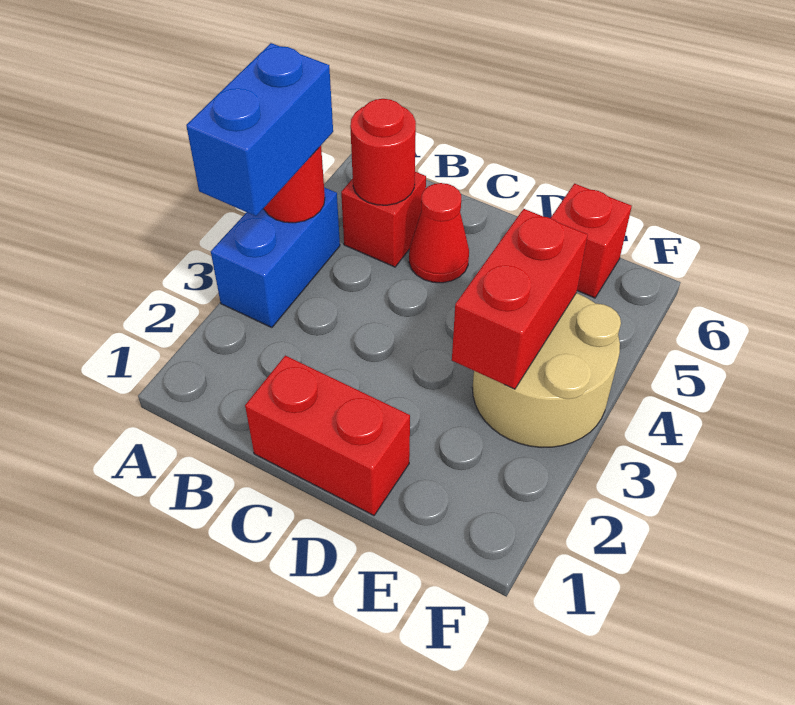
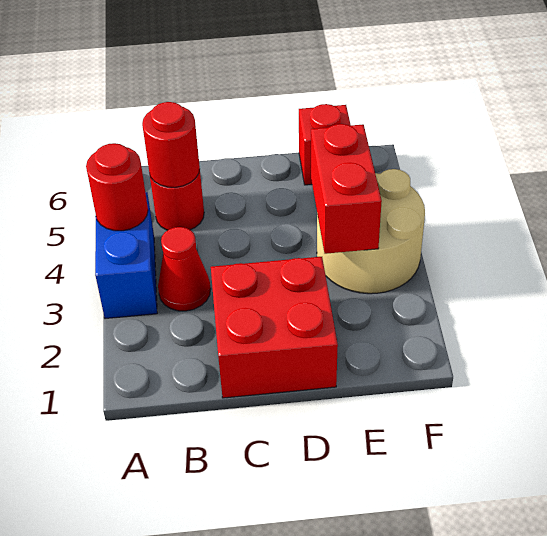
blue 1x2 brick [186,43,333,216] -> none
red 1x1 brick [341,172,426,267] -> red 1x1 round brick [150,169,204,230]
red 1x2 brick [245,356,410,515] -> red 2x2 brick [211,257,338,398]
red 1x1 cone [409,183,469,283] -> red 1x1 cone moved to [158,227,211,311]

